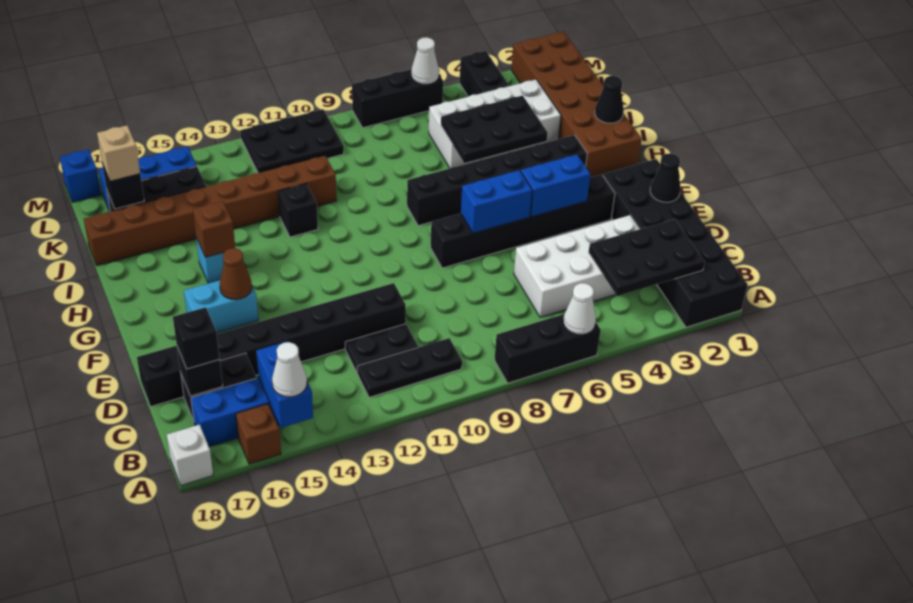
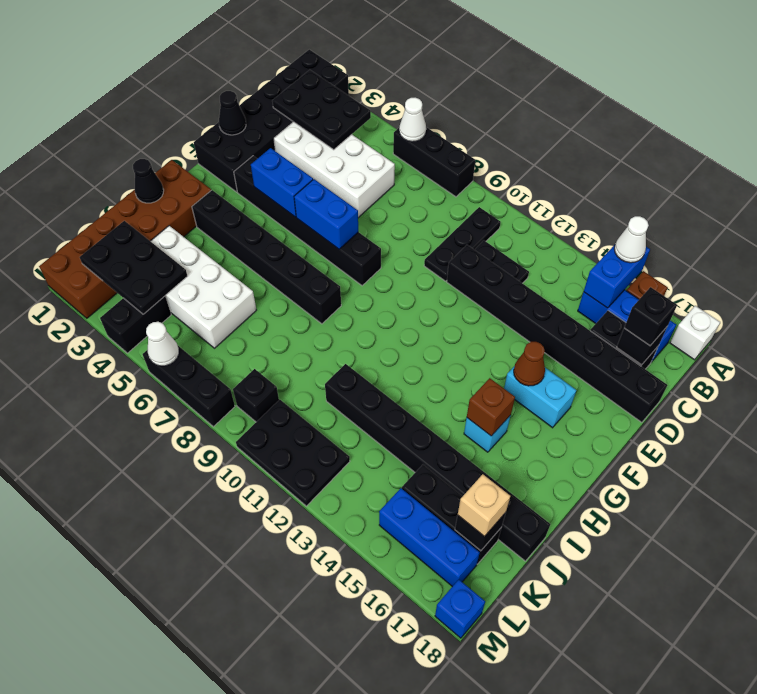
black 1x3 plate [357,338,462,397] -> black 1x3 plate turned to [424,207,501,281]
black 2x3 plate [441,96,548,163] -> black 2x3 plate moved to [80,221,187,314]
black 1x1 brick [278,184,318,237] -> black 1x1 brick moved to [233,369,279,422]
brown 1x8 brick [84,156,336,265] -> black 1x8 brick [325,364,550,561]

